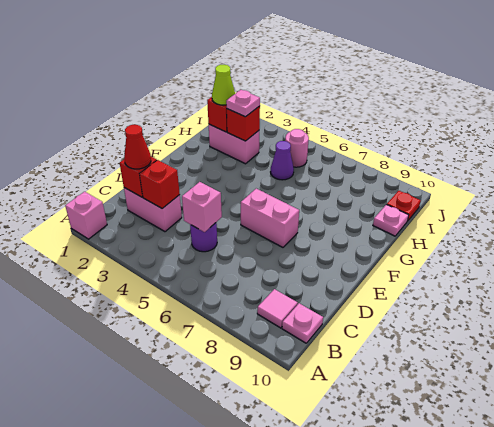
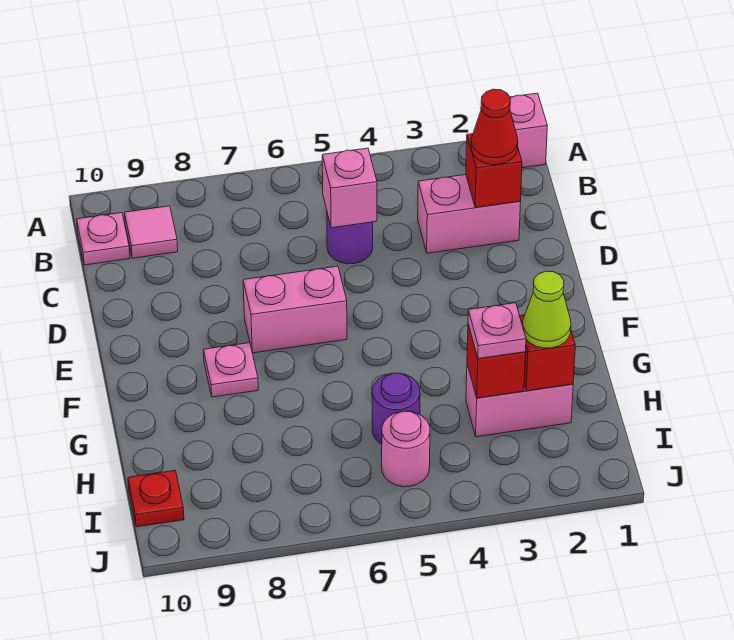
red 1x1 brick [140,160,180,208] -> none
purple 1x1 cone [271,141,294,180] -> purple 1x1 round brick [372,373,420,444]
pink 1x1 plate [373,204,409,236] -> pink 1x1 plate moved to [204,343,258,397]

